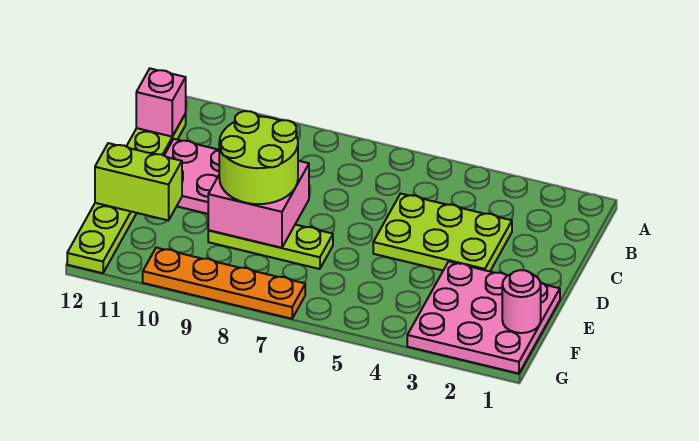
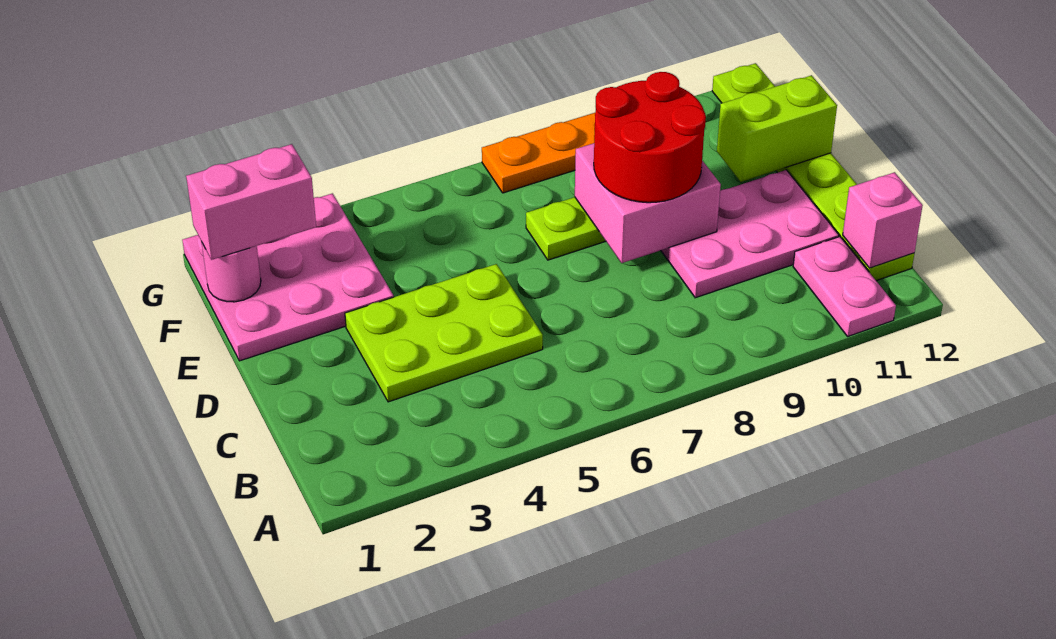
none -> pink 1x2 plate [793,237,896,336]
lime 2x2 round brick [219,111,298,204] -> red 2x2 round brick [594,72,706,203]
none -> pink 1x2 brick [186,144,316,260]

